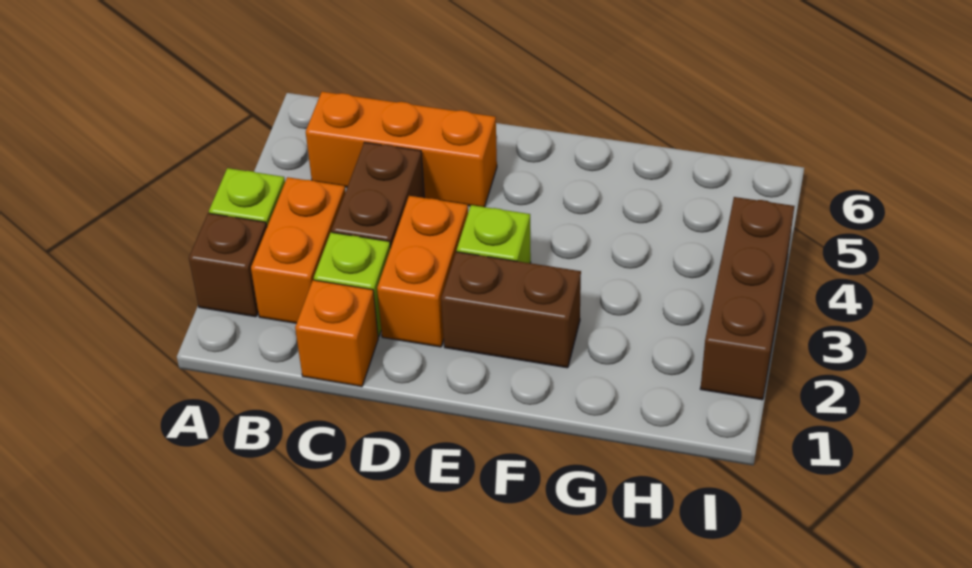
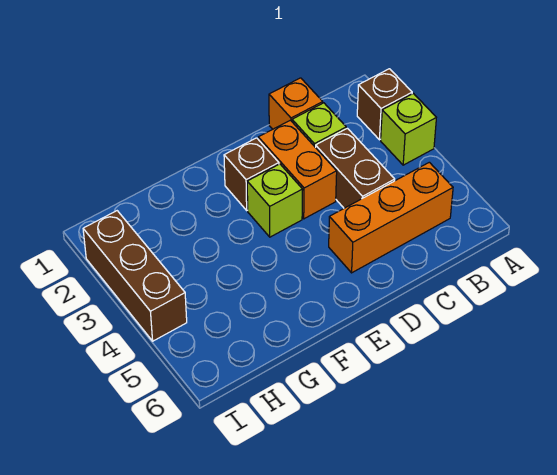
orange 1x2 brick [251,177,345,323] -> none
brown 1x2 brick [441,252,581,368] -> brown 1x1 brick [224,138,279,210]

